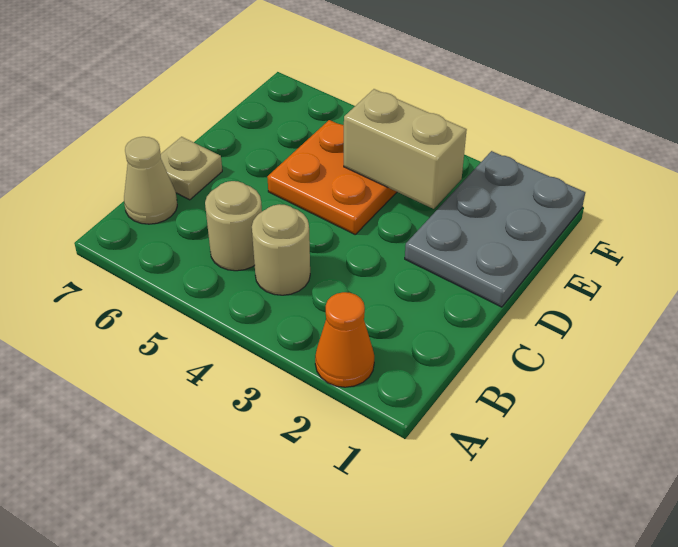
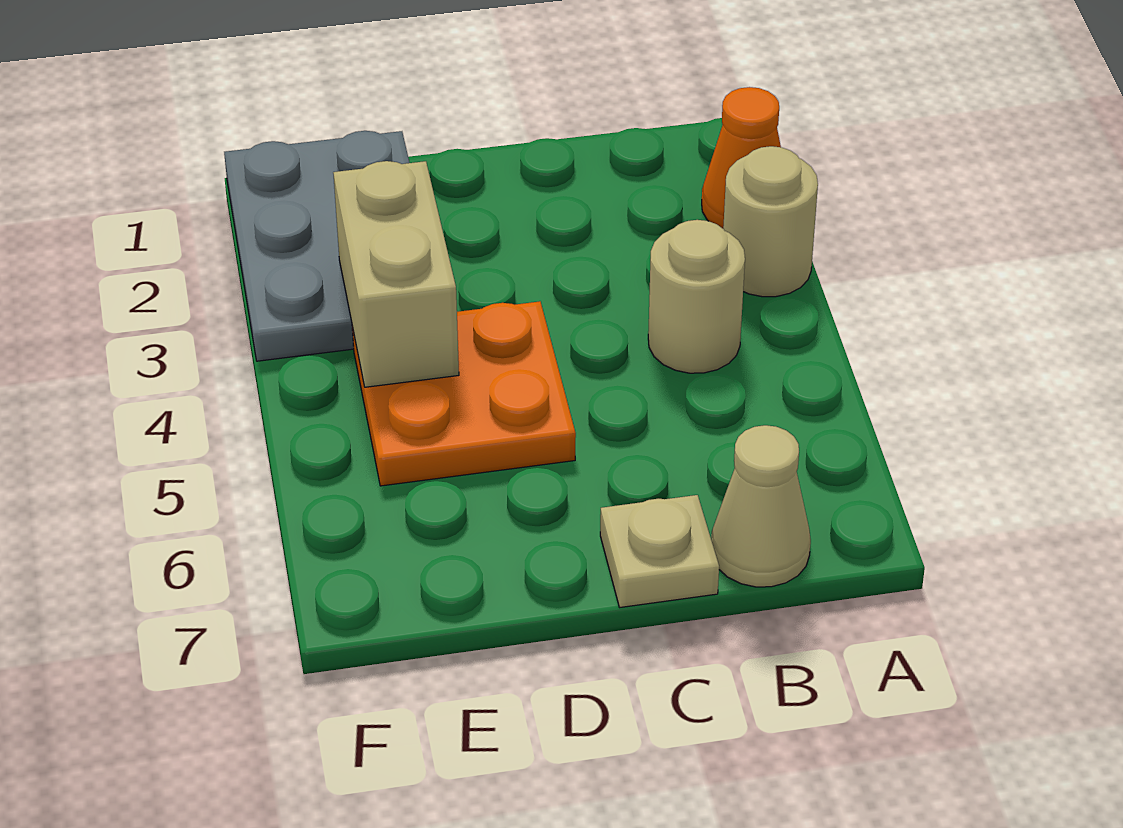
tan 1x1 round brick [205,181,262,271] -> tan 1x1 round brick moved to [723,146,818,297]
grey 2x3 plate [405,151,585,307] -> grey 2x3 plate turned to [224,131,410,361]

